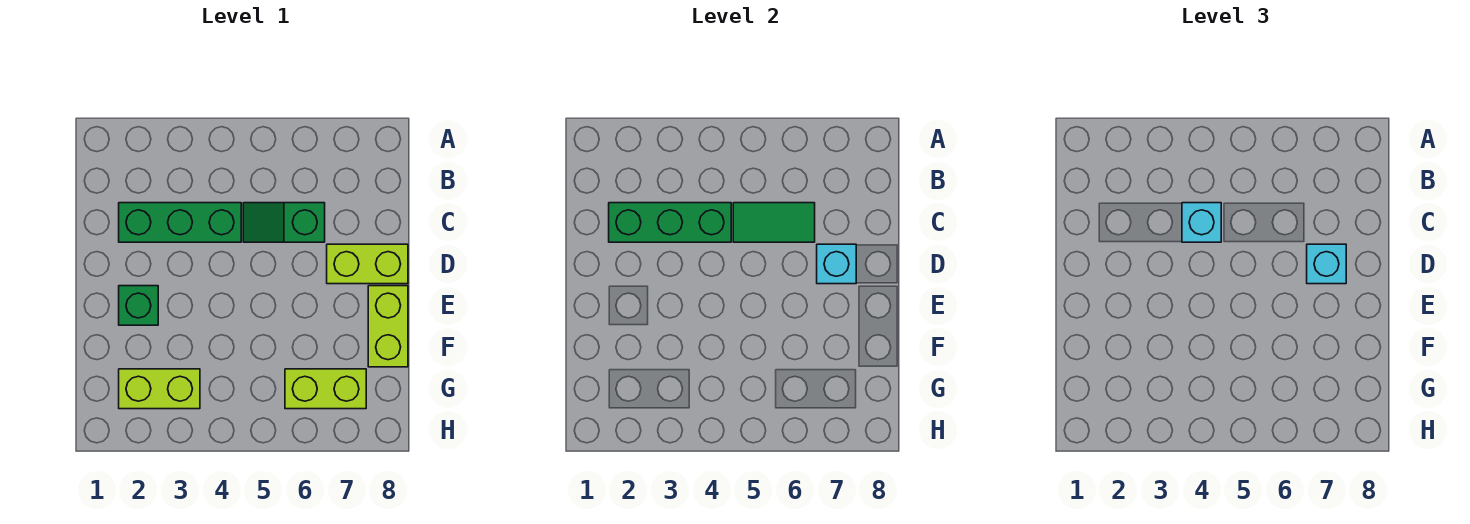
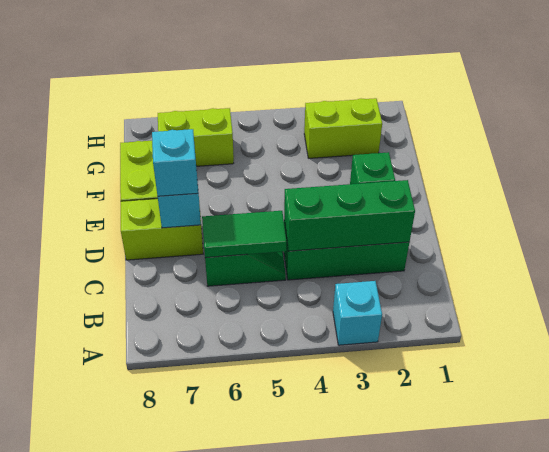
cyan 1x1 brick [1182,203,1221,242] -> cyan 1x1 brick moved to [333,281,382,345]

